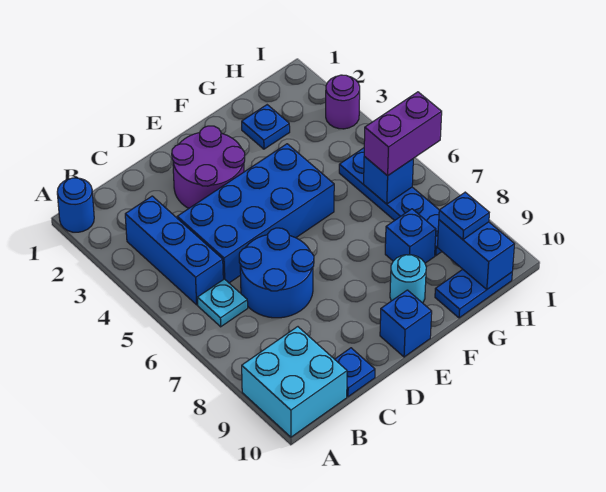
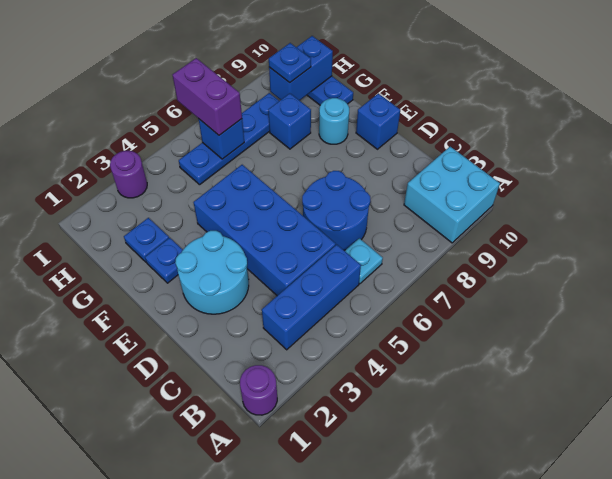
blue 1x1 round brick [57,178,94,232] -> purple 1x1 round brick [240,365,277,415]
blue 1x1 plate [335,348,375,397] -> blue 1x1 plate moved to [145,238,183,283]
purple 2x2 round brick [172,126,245,208] -> cyan 2x2 round brick [175,231,249,314]

